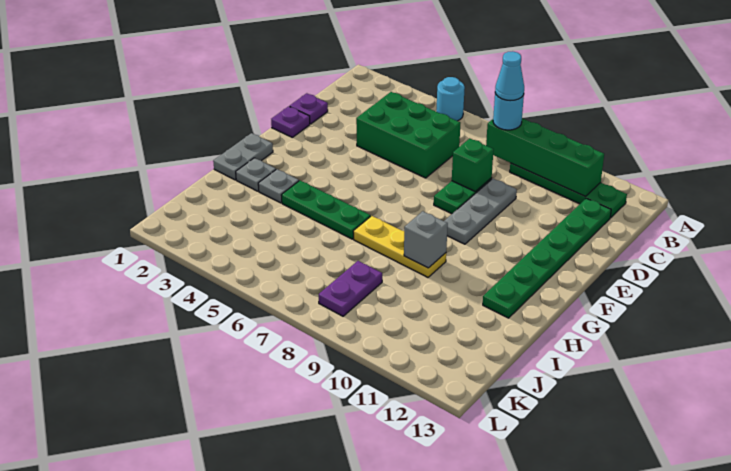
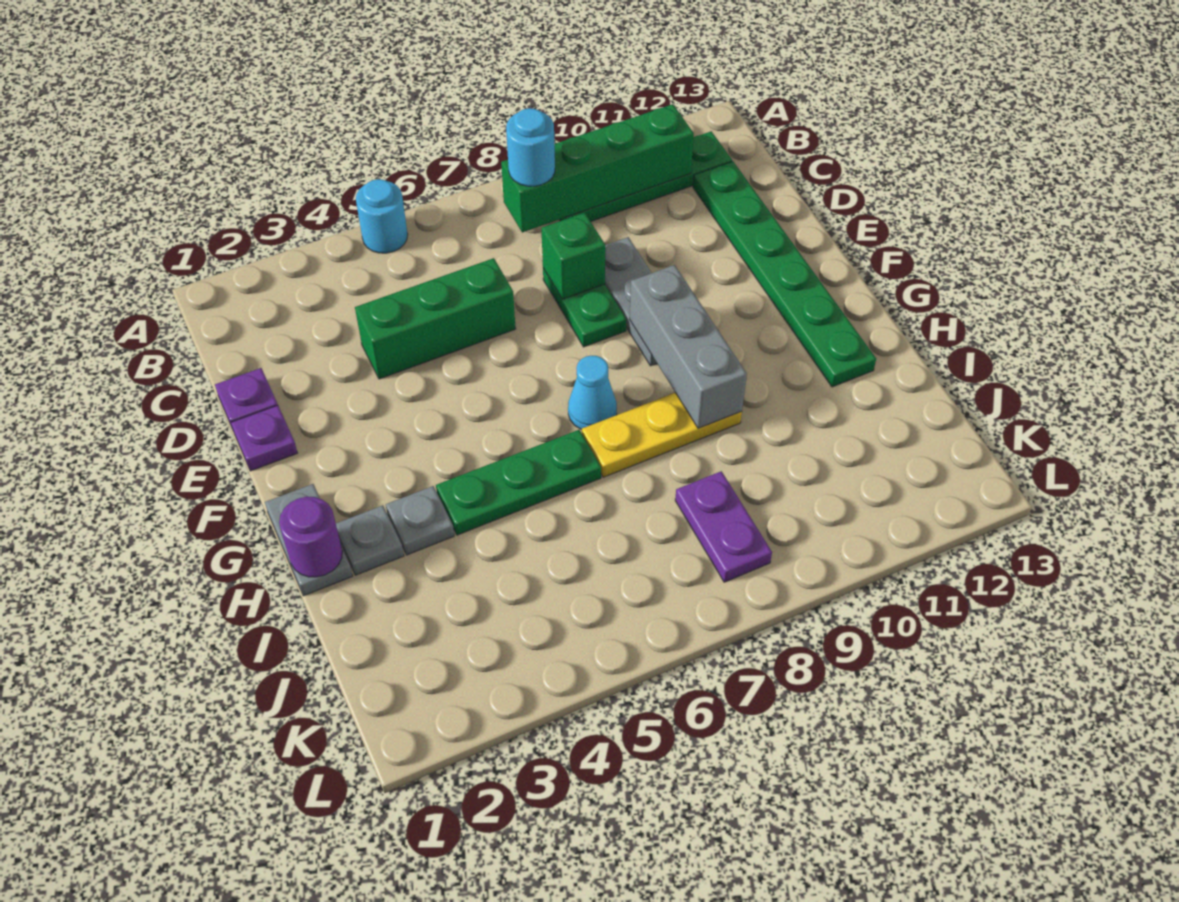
cyan 1x1 cone [495,51,524,101] -> cyan 1x1 cone moved to [568,356,617,430]
green 2x3 brick [356,92,460,178] -> green 1x3 brick [355,258,516,379]
none -> purple 1x1 round brick [279,497,343,577]
grey 1x1 brick [404,211,448,268] -> grey 1x3 brick [630,265,747,428]

